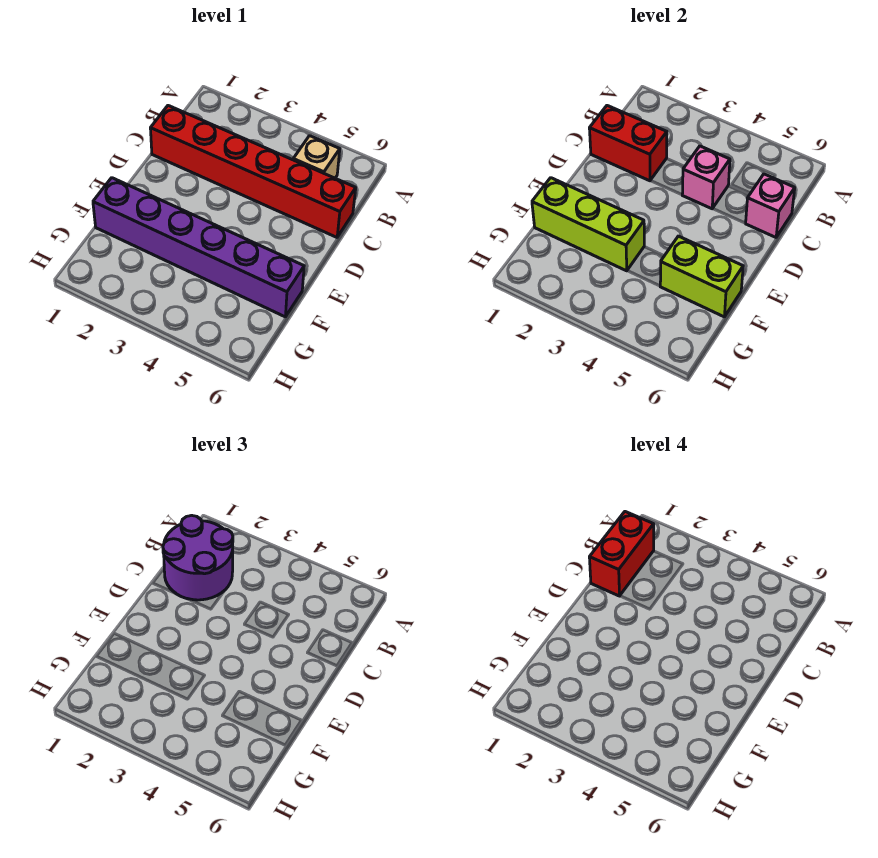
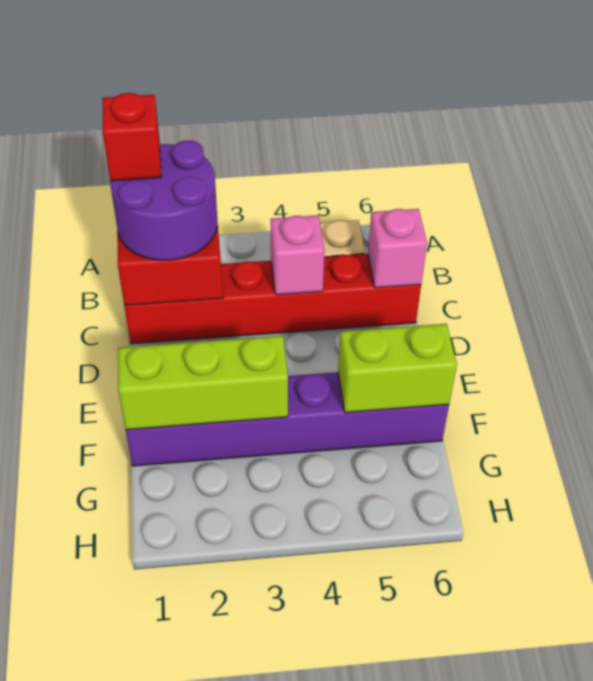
red 1x2 brick [589,512,654,596] -> red 1x1 brick [103,93,161,181]

